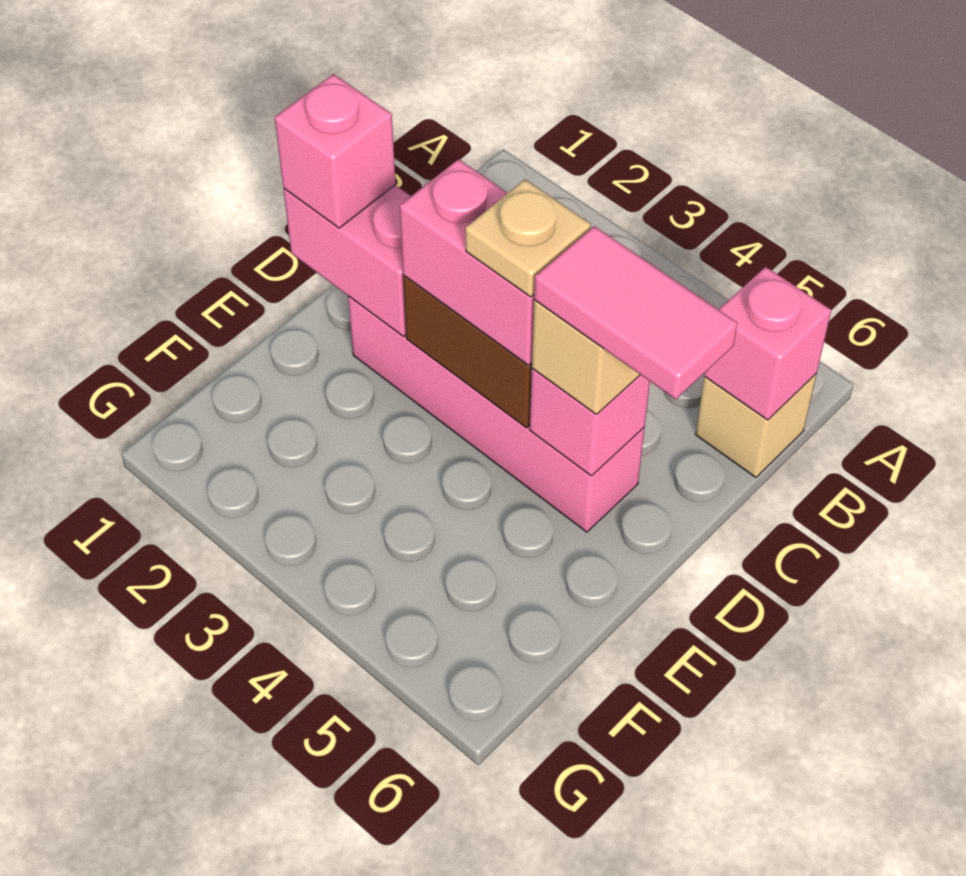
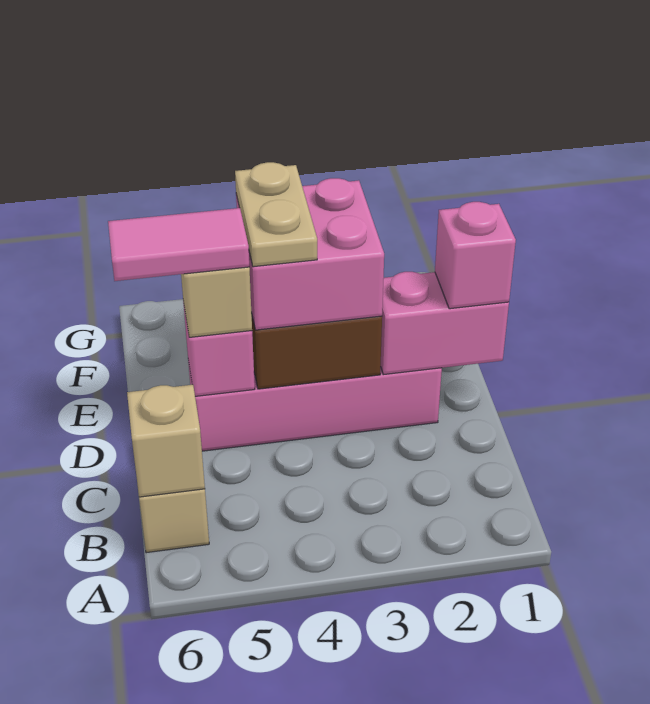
pink 1x1 brick [705,267,831,420] -> tan 1x1 brick [127,385,205,497]
pink 1x2 brick [400,159,534,365] -> pink 2x2 brick [236,178,384,330]
tan 1x1 plate [465,179,591,297] -> tan 1x2 plate [235,162,317,267]

